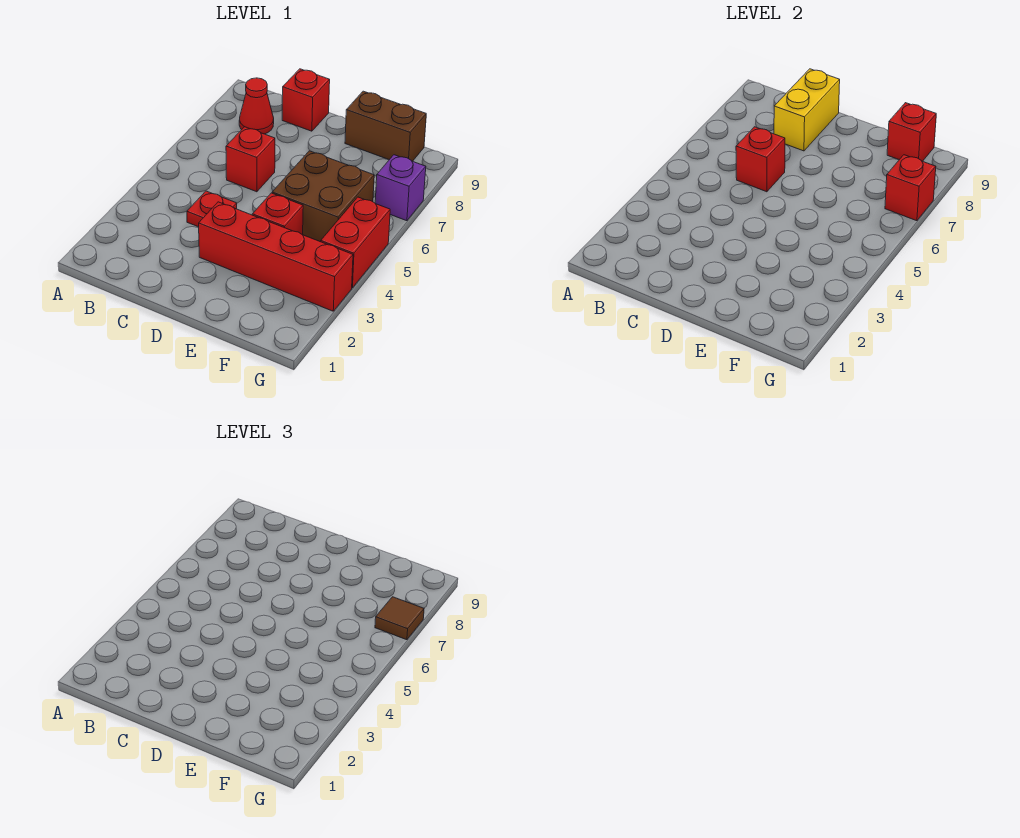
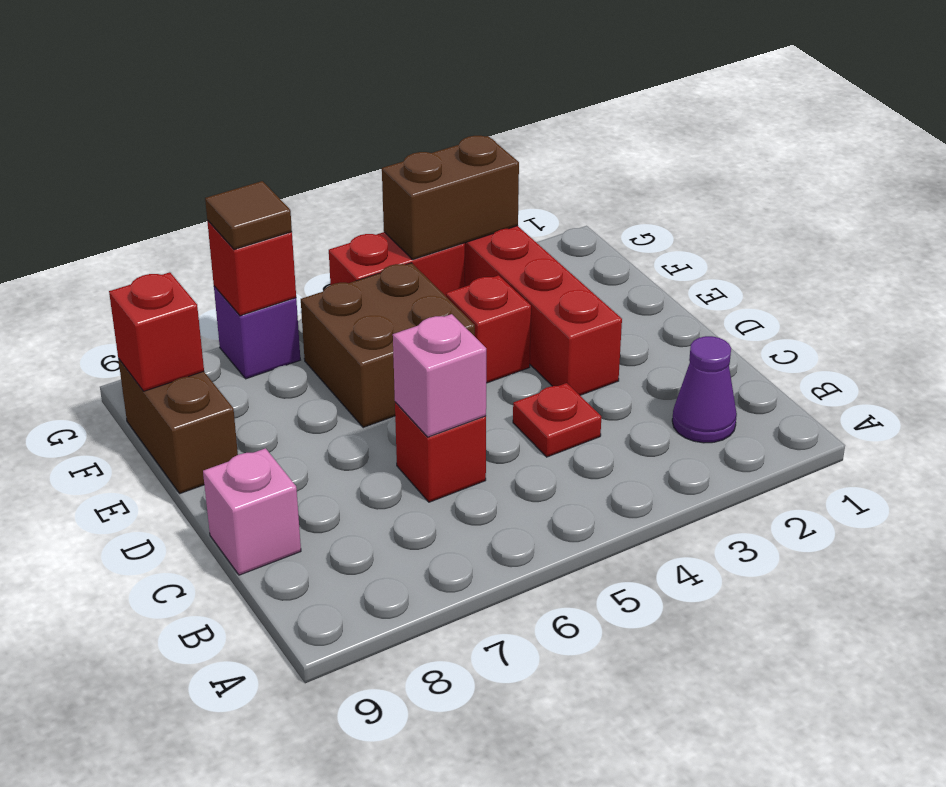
none -> purple 1x1 cone [672,336,737,443]
red 1x1 cone [239,78,274,134] -> none
red 1x1 brick [736,127,785,192] -> pink 1x1 brick [393,314,486,437]
yellow 1x2 brick [774,69,840,151] -> none
red 1x1 brick [282,69,330,131] -> pink 1x1 brick [203,448,301,575]
none -> brown 1x2 brick [382,136,519,260]

